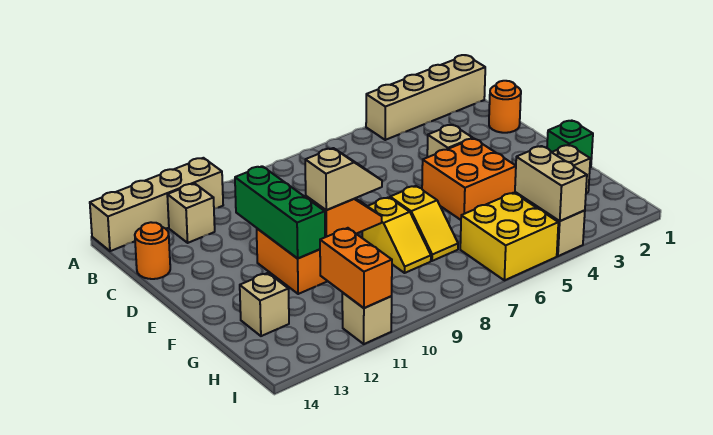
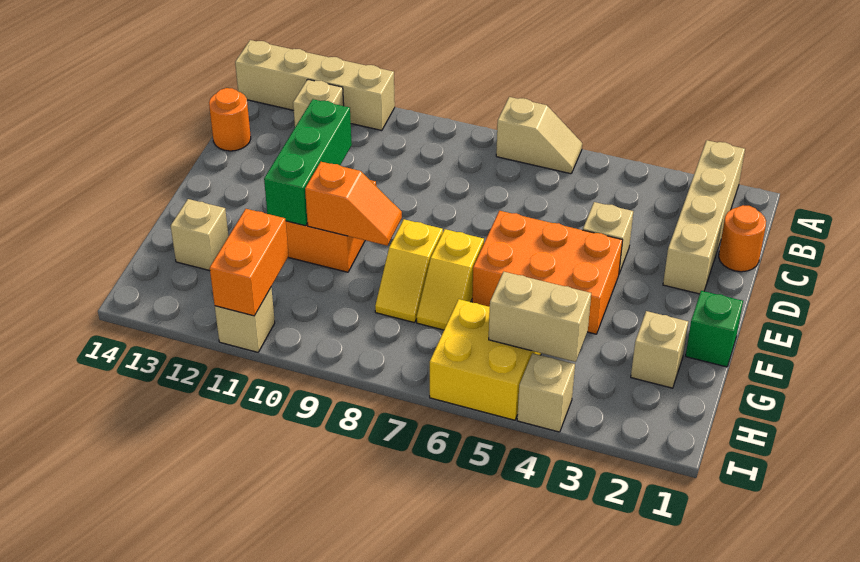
tan 1x4 brick [366,55,485,140] -> tan 1x4 brick turned to [663,140,745,294]
orange 2x2 brick [422,138,516,220] -> orange 2x3 brick [472,211,623,334]
tan 1x2 slope [305,148,382,210] -> tan 1x2 slope moved to [496,97,582,174]
tan 1x2 brick [515,146,587,221] -> tan 1x2 brick turned to [489,272,591,362]

